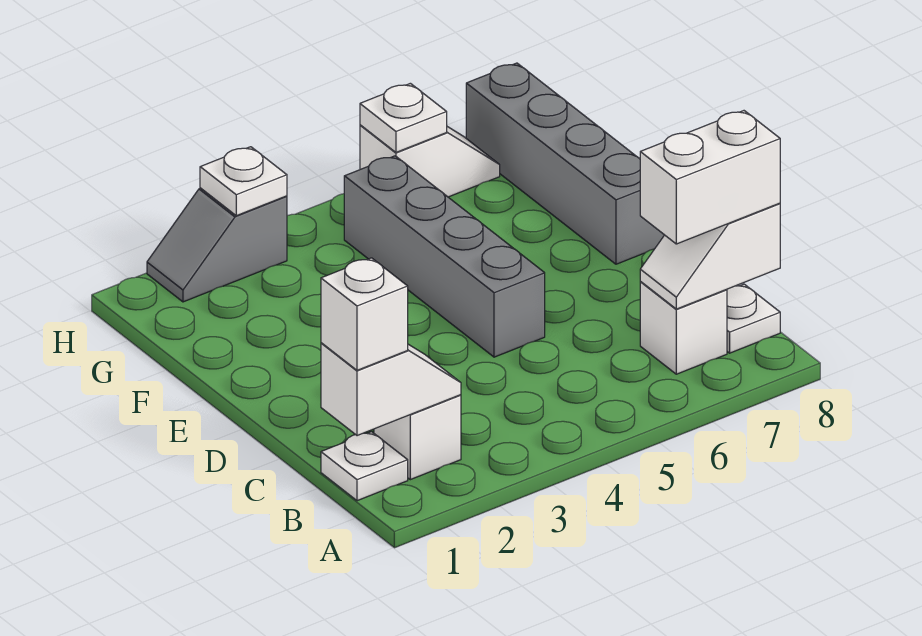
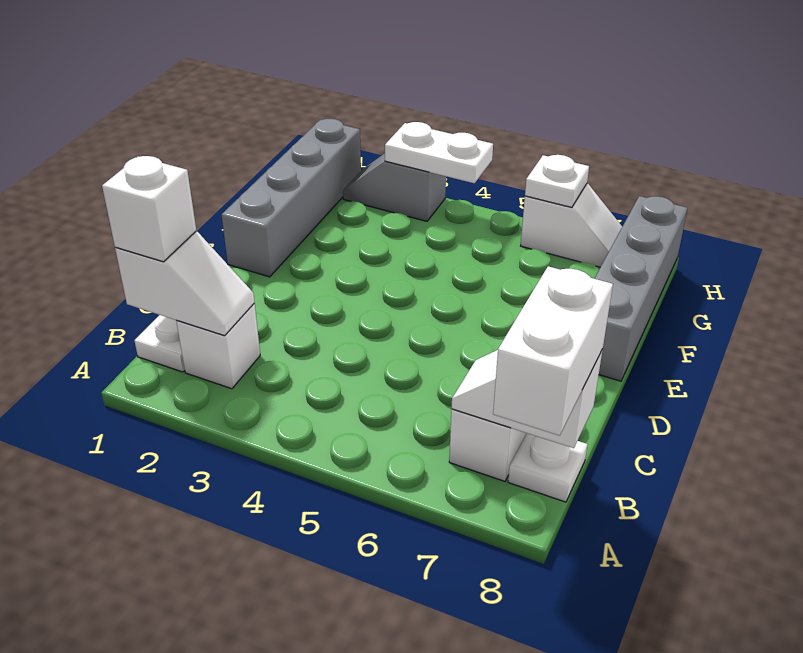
white 1x2 brick [640,111,780,244] -> white 1x2 brick turned to [493,266,613,436]
grey 1x4 brick [344,156,545,357] -> grey 1x4 brick moved to [221,119,361,277]
white 1x1 plate [200,147,287,216] -> white 1x2 plate [385,122,493,183]

